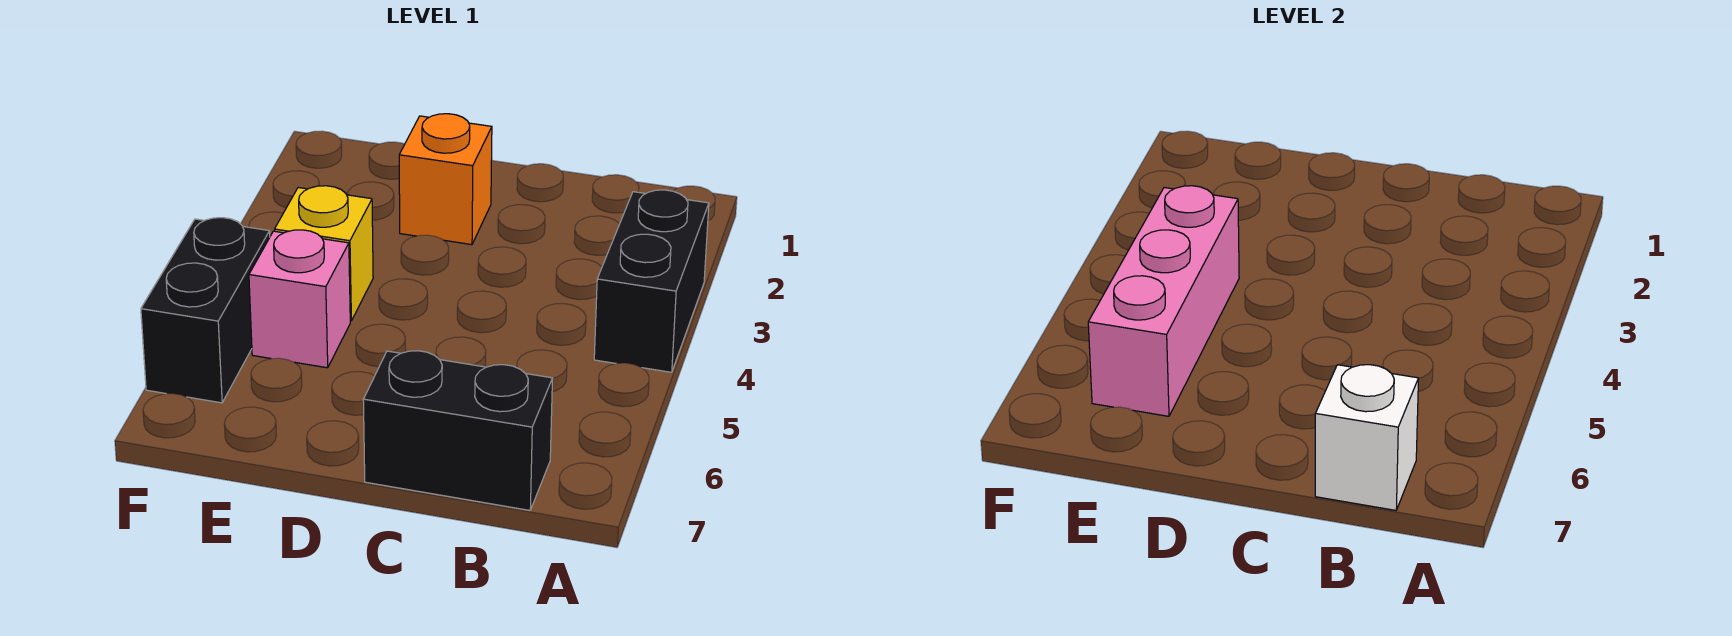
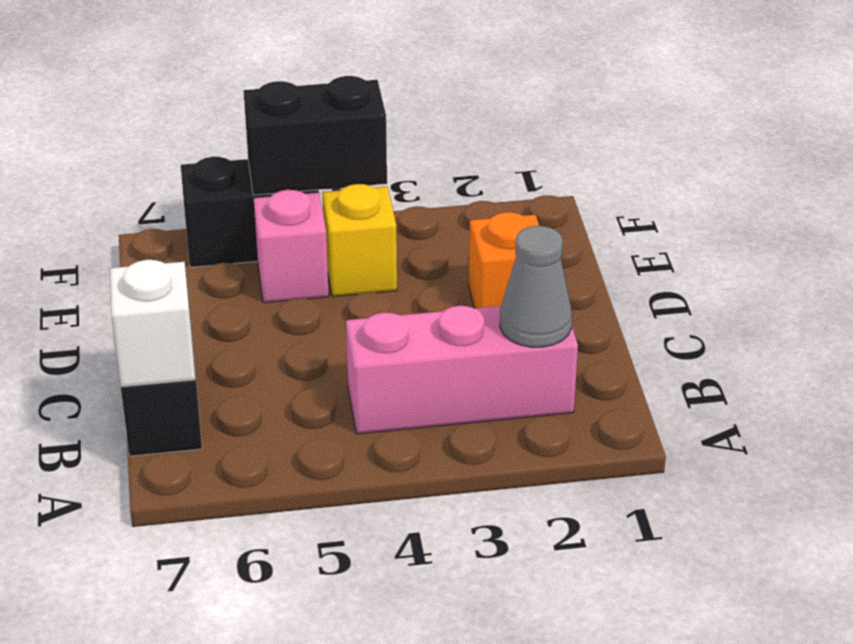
black 1x2 brick [594,190,709,372] -> black 1x2 brick moved to [244,76,387,195]
none -> grey 1x1 cone [500,226,572,347]
pink 1x3 brick [1088,186,1239,416] -> pink 1x3 brick moved to [346,306,578,434]

